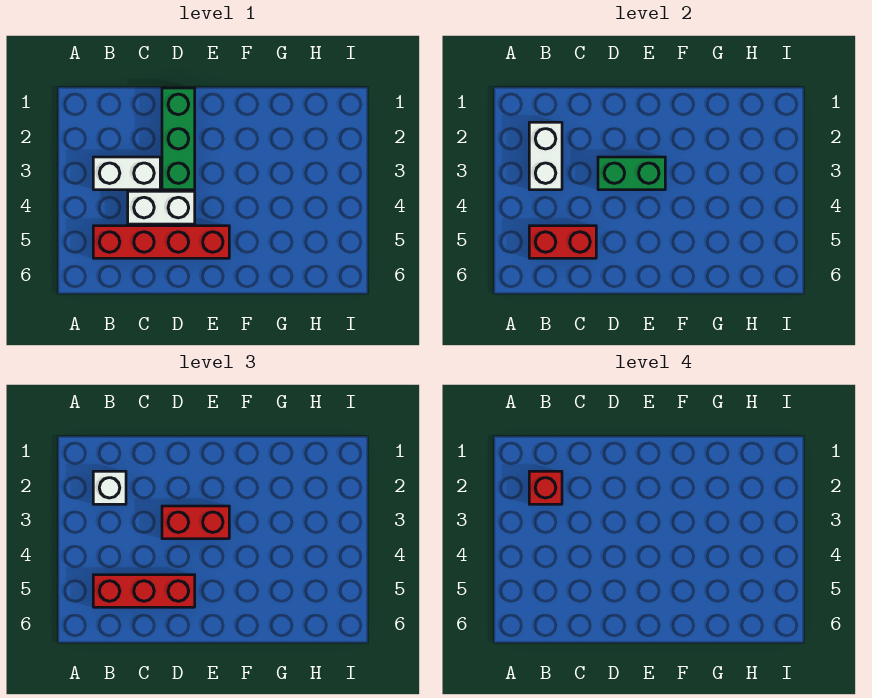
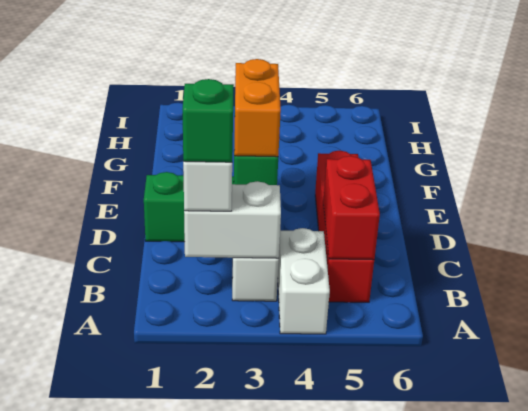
red 1x1 brick [529,471,562,504] -> green 1x1 brick [183,79,234,162]
red 1x3 brick [93,575,195,607] -> none
white 1x2 brick [128,191,195,224] -> white 1x2 brick moved to [278,228,330,334]
red 1x2 brick [162,506,229,539] -> orange 1x2 brick [234,59,281,157]

